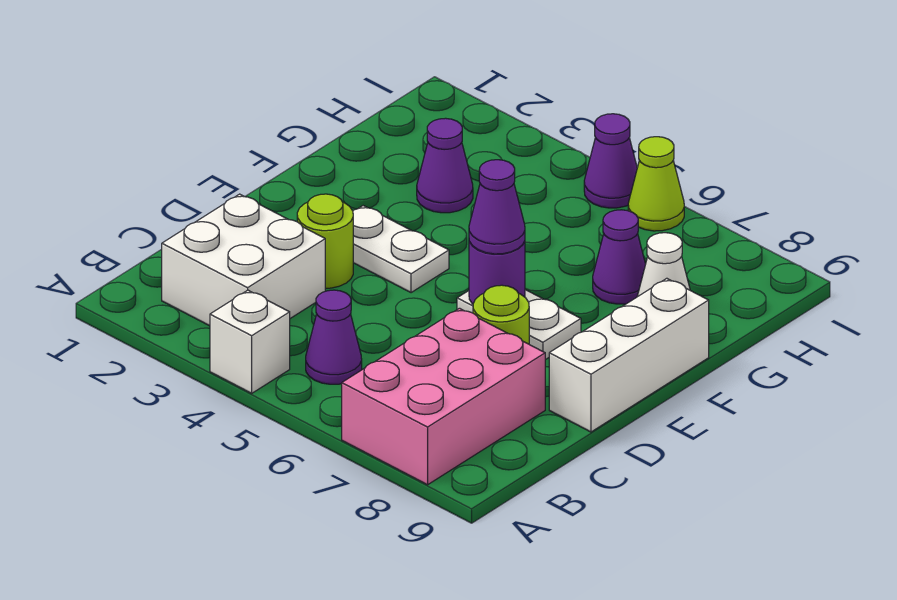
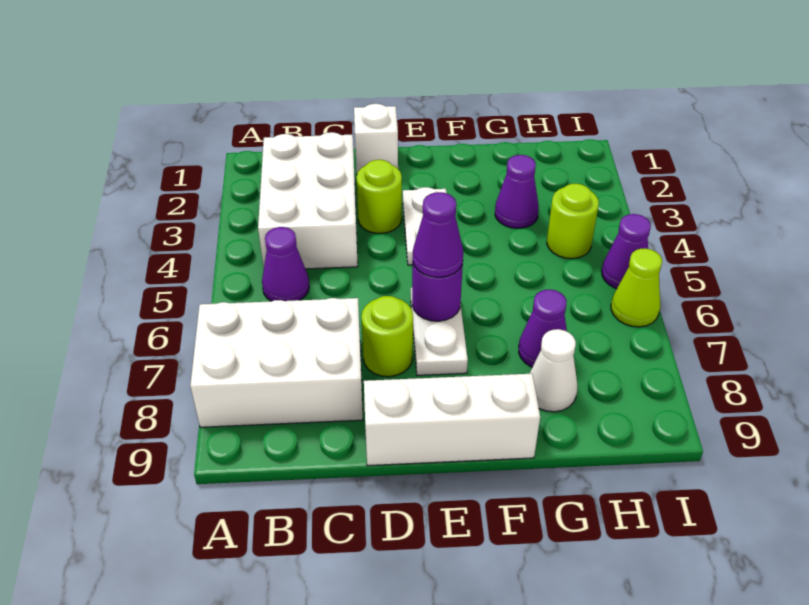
white 1x1 brick [210,290,290,393] -> white 1x1 brick moved to [354,104,398,173]
pink 2x3 brick [342,308,545,485] -> white 2x3 brick [190,298,363,427]
white 2x2 brick [162,194,325,326] -> white 2x3 brick [258,132,358,269]
none -> lime 1x1 round brick [547,184,599,259]

